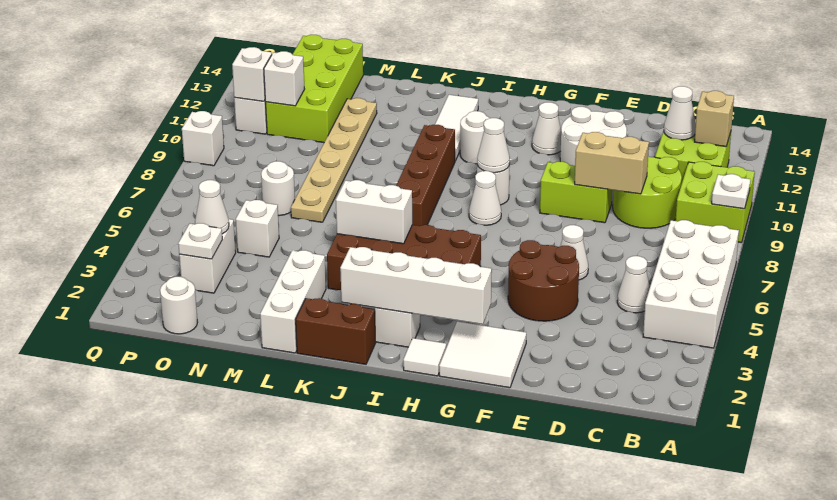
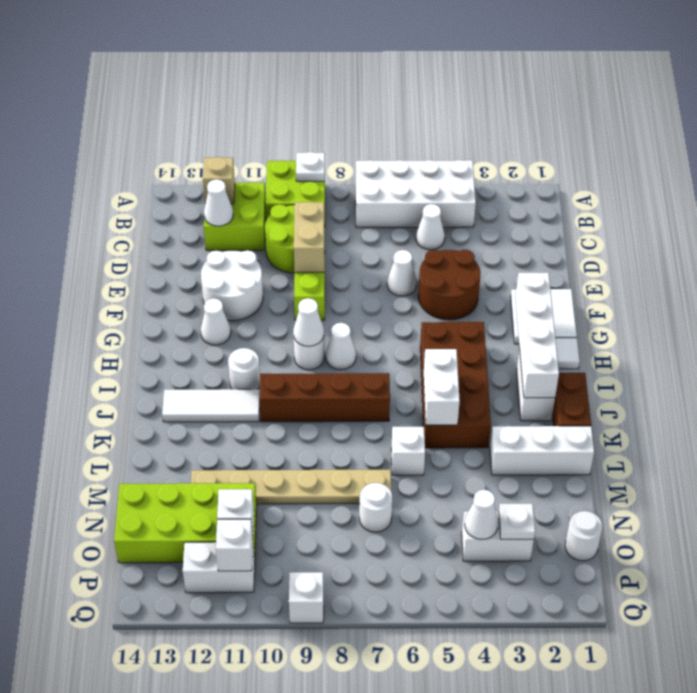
white 1x1 brick [236,200,279,257] -> white 1x1 brick moved to [391,427,425,475]

